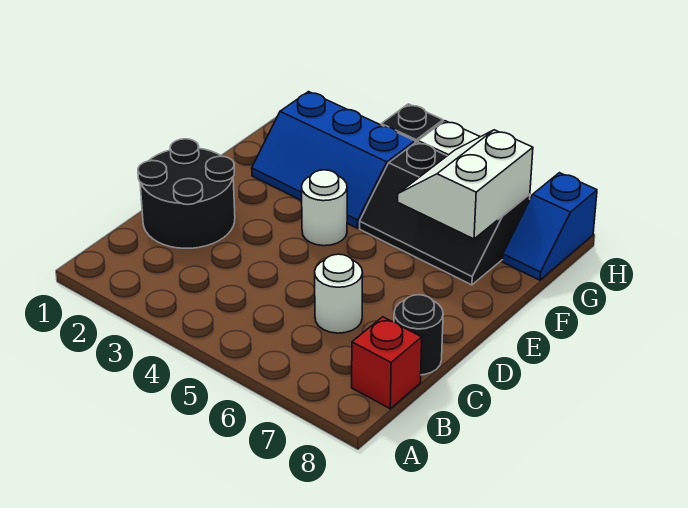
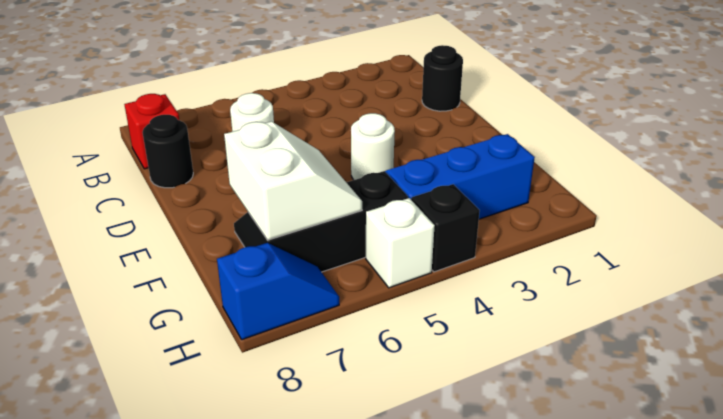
black 2x2 round brick [138,139,235,248] -> black 1x1 round brick [422,45,463,111]
blue 1x2 slope [502,173,597,280] -> blue 1x2 slope turned to [217,243,339,340]

